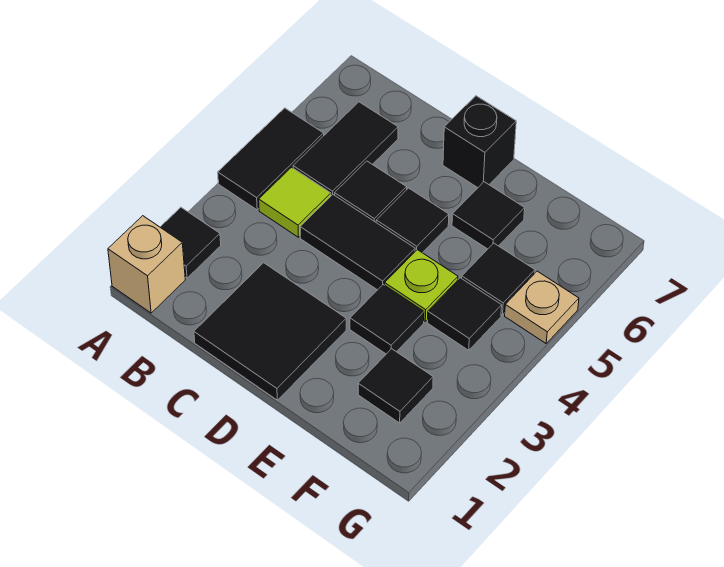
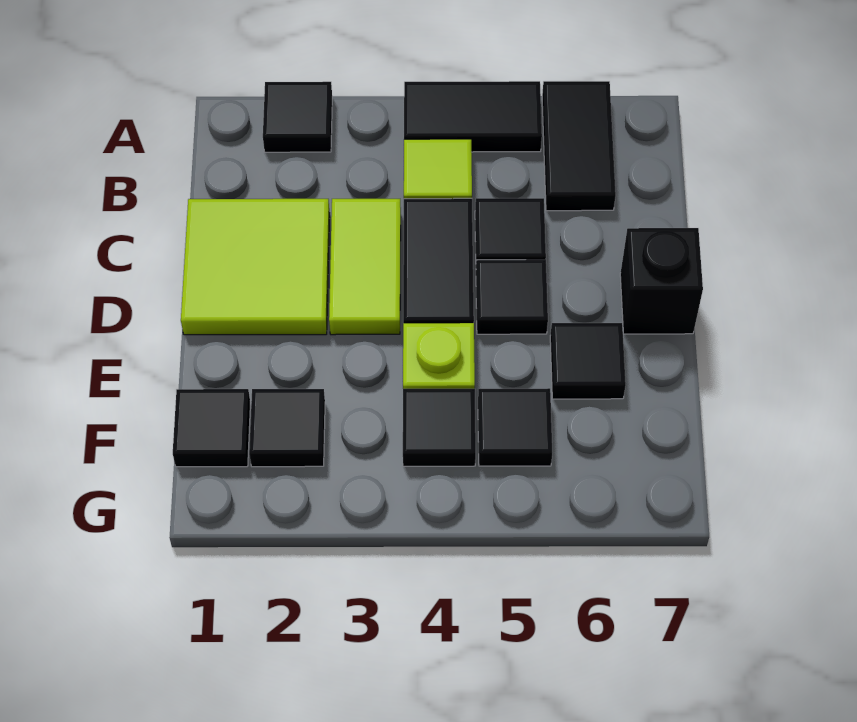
tan 1x1 brick [108,216,185,313] -> none
black 1x2 tile [293,102,398,196] -> black 1x2 tile turned to [542,81,616,211]
black 2x2 tile [194,263,346,400] -> lime 2x2 tile [181,199,330,335]
none -> lime 1x2 tile [329,199,401,335]
black 1x1 tile [350,285,424,354] -> black 1x1 tile moved to [173,389,250,467]
tan 1x1 plate [505,271,579,343] -> none

